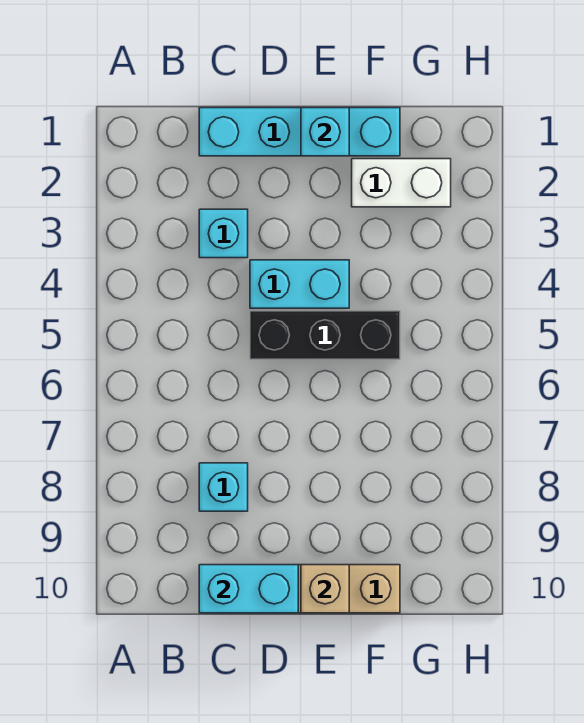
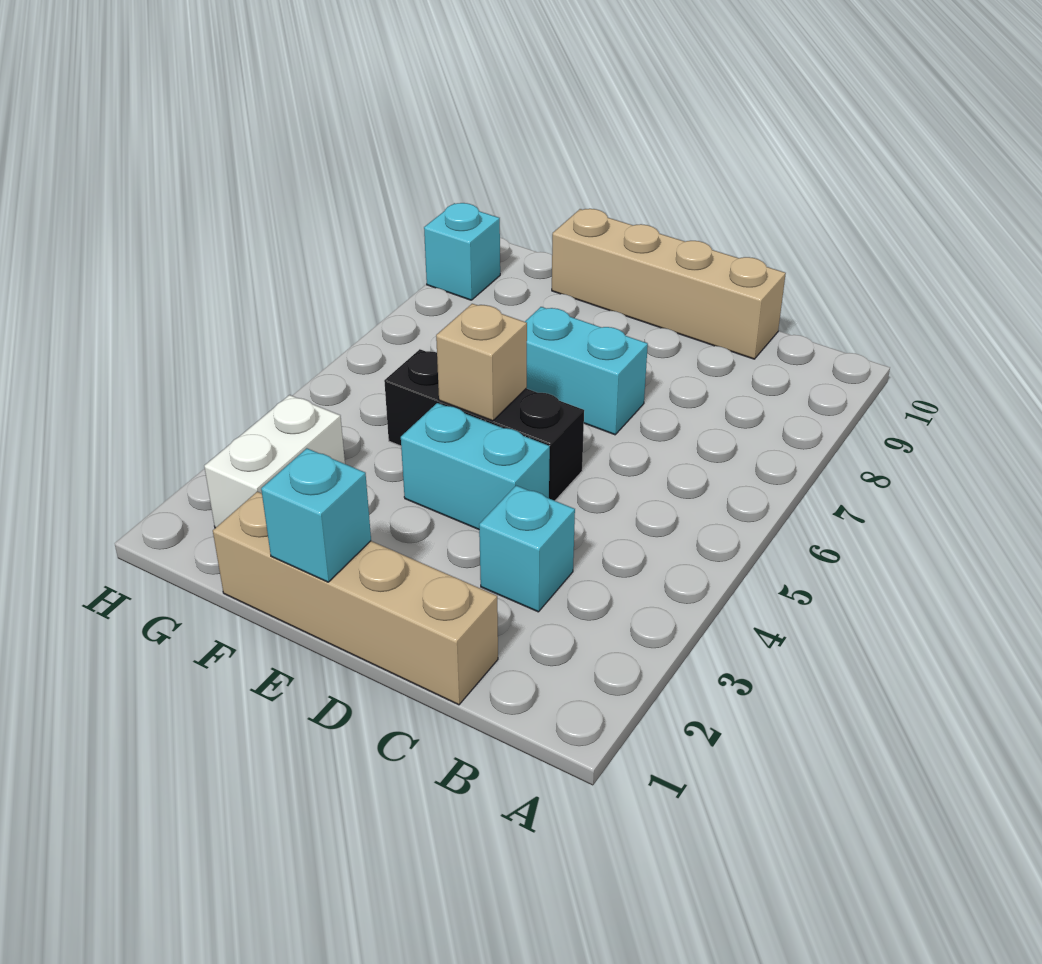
cyan 1x4 brick [199,108,400,156] -> tan 1x4 brick [213,492,498,705]
cyan 1x1 brick [199,463,248,511] -> cyan 1x1 brick moved to [424,203,500,300]
cyan 1x2 brick [199,565,298,613] -> cyan 1x2 brick moved to [525,307,648,435]
tan 1x1 brick [301,565,349,613] -> tan 1x1 brick moved to [436,304,527,421]
white 1x2 brick [352,159,451,207] -> white 1x2 brick turned to [204,395,345,528]

